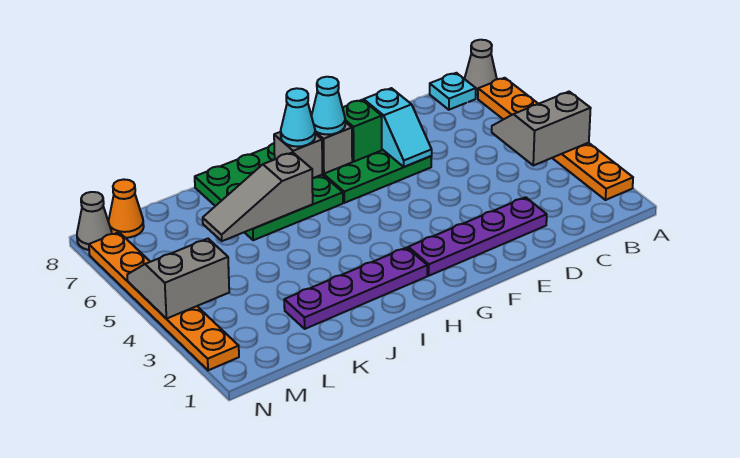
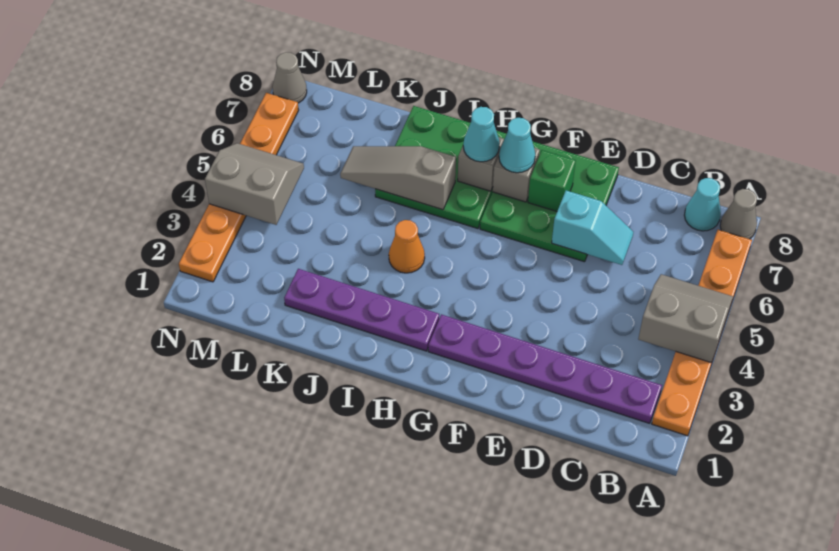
cyan 1x1 plate [430,73,476,110] -> cyan 1x1 cone [684,178,721,231]
purple 1x4 plate [408,197,547,276] -> purple 1x6 plate [428,314,662,423]
cyan 1x2 slope [364,88,432,167] -> cyan 1x2 slope turned to [552,190,633,265]
orange 1x1 cone [108,179,144,238] -> orange 1x1 cone moved to [389,220,425,273]

